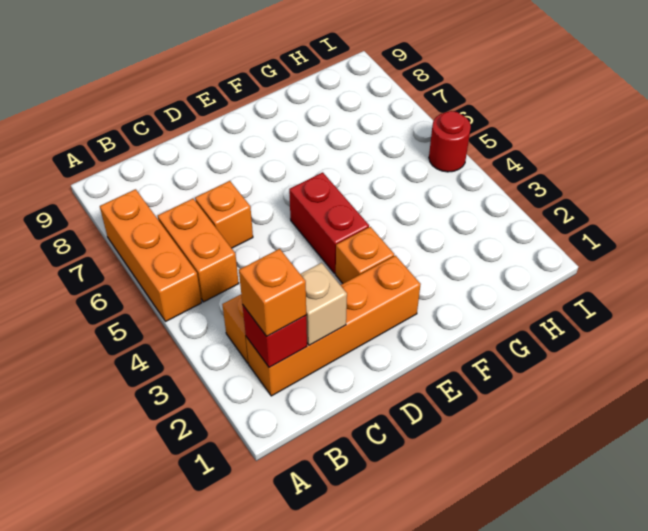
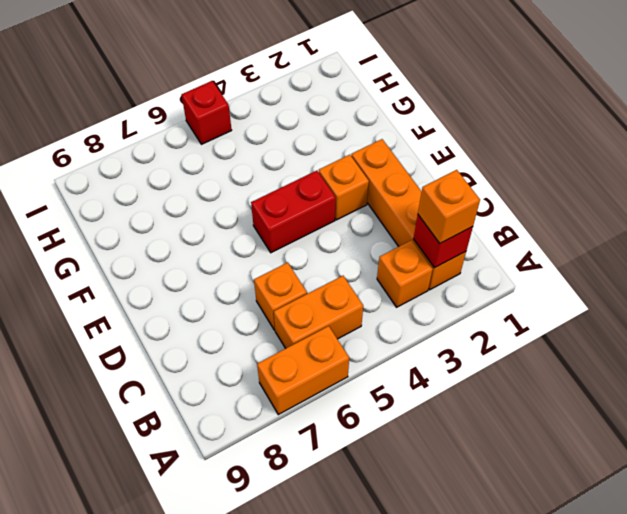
orange 1x3 brick [100,189,202,322] -> orange 1x2 brick [257,326,349,415]
tan 1x1 brick [300,263,347,345] -> none
red 1x1 round brick [429,111,471,172] -> red 1x1 brick [182,81,232,144]

